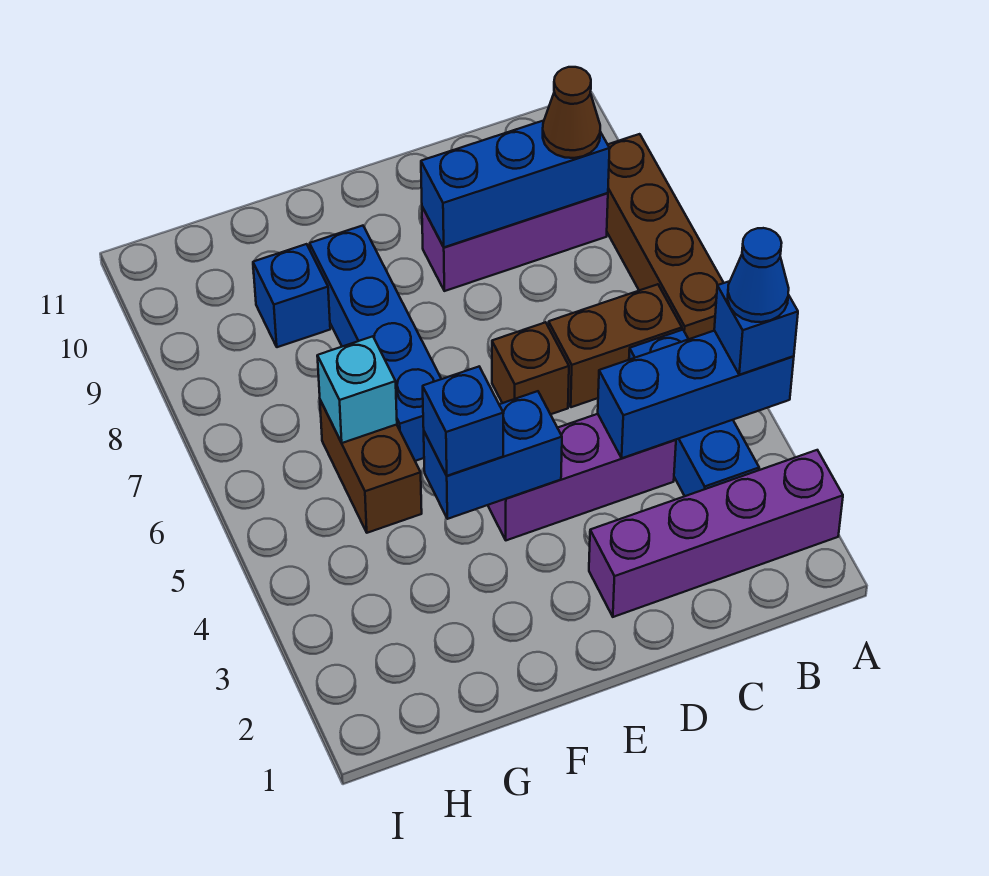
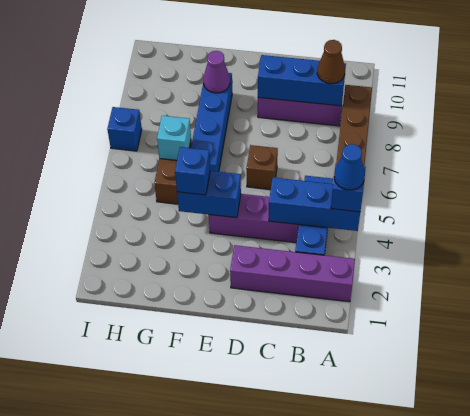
brown 1x2 brick [548,284,682,407] -> none
none -> purple 1x1 cone [203,51,230,93]
blue 1x1 brick [253,244,330,347] -> blue 1x1 brick moved to [107,107,142,151]

